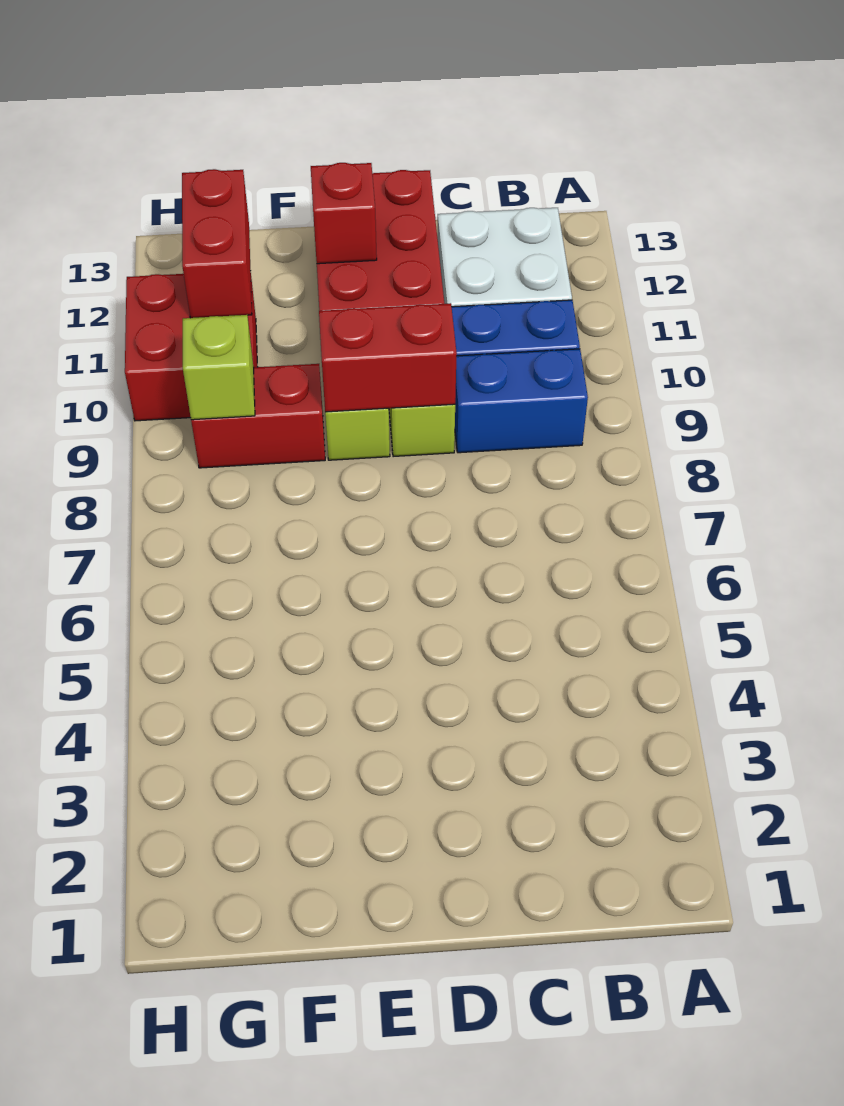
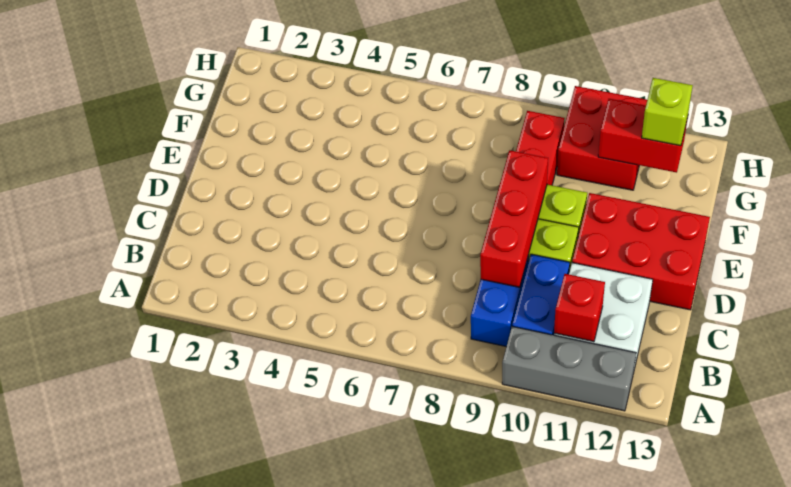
none -> grey 1x3 brick [502,326,636,411]
red 1x2 brick [319,303,457,412] -> red 1x3 brick [480,150,548,287]
red 1x1 brick [311,163,377,264] -> red 1x1 brick moved to [554,274,605,342]
lime 1x1 brick [183,315,255,420] -> lime 1x1 brick moved to [642,78,693,146]

